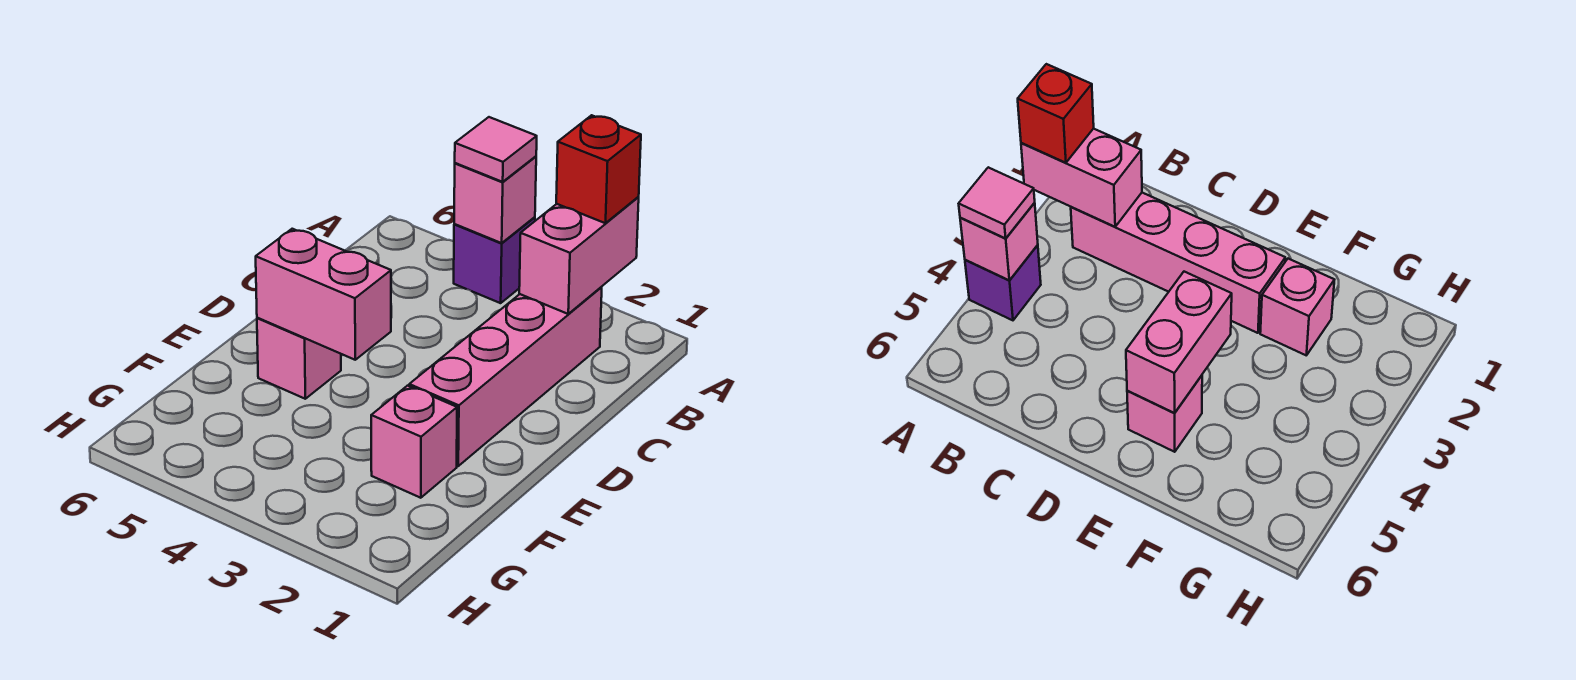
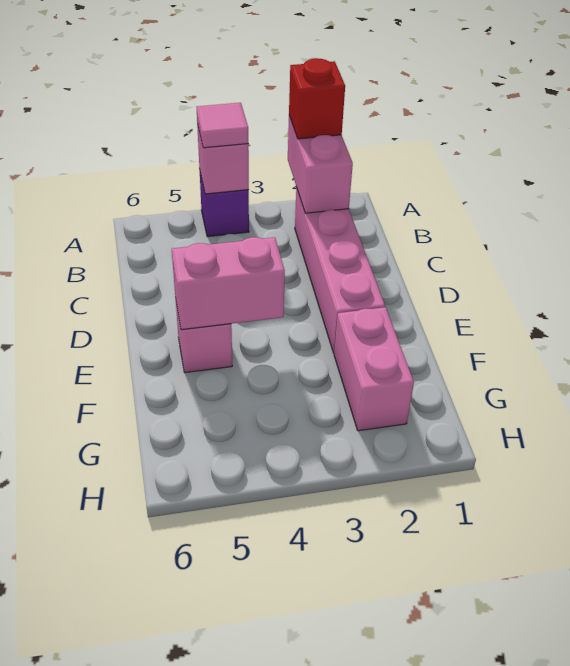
pink 1x1 brick [371,386,457,498] -> pink 1x2 brick [334,307,414,431]

